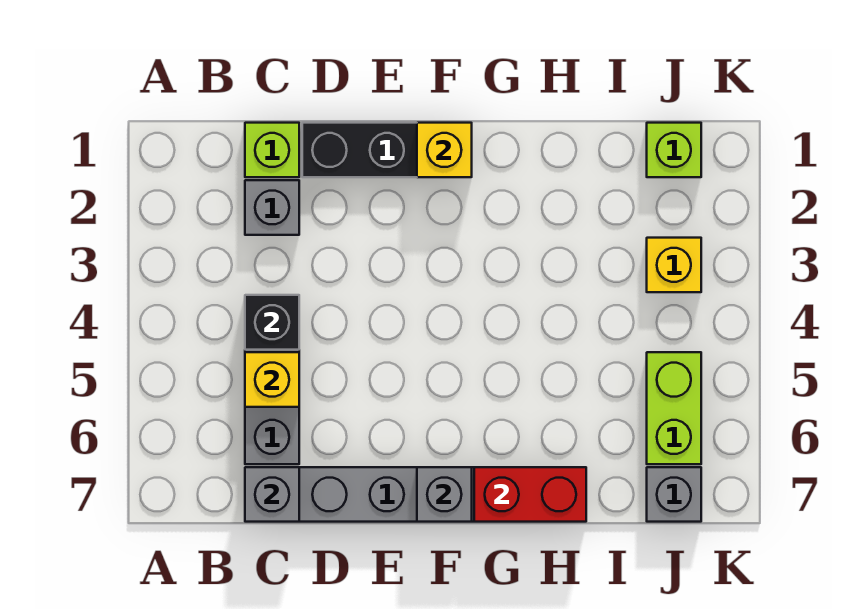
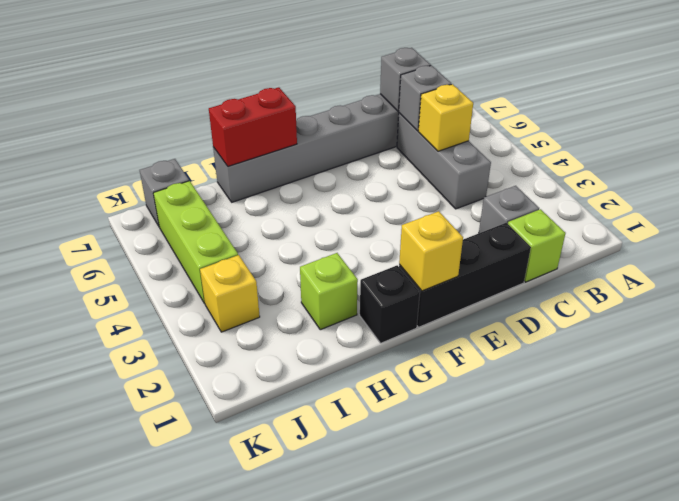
black 1x1 brick [245,295,299,350] -> black 1x1 brick moved to [360,265,420,343]
grey 1x1 brick [417,467,472,522] -> grey 1x1 brick moved to [399,65,451,131]
lime 1x1 brick [647,123,701,177] -> lime 1x1 brick moved to [300,253,358,330]
lime 1x2 brick [647,352,701,464] -> lime 1x3 brick [153,181,238,304]

